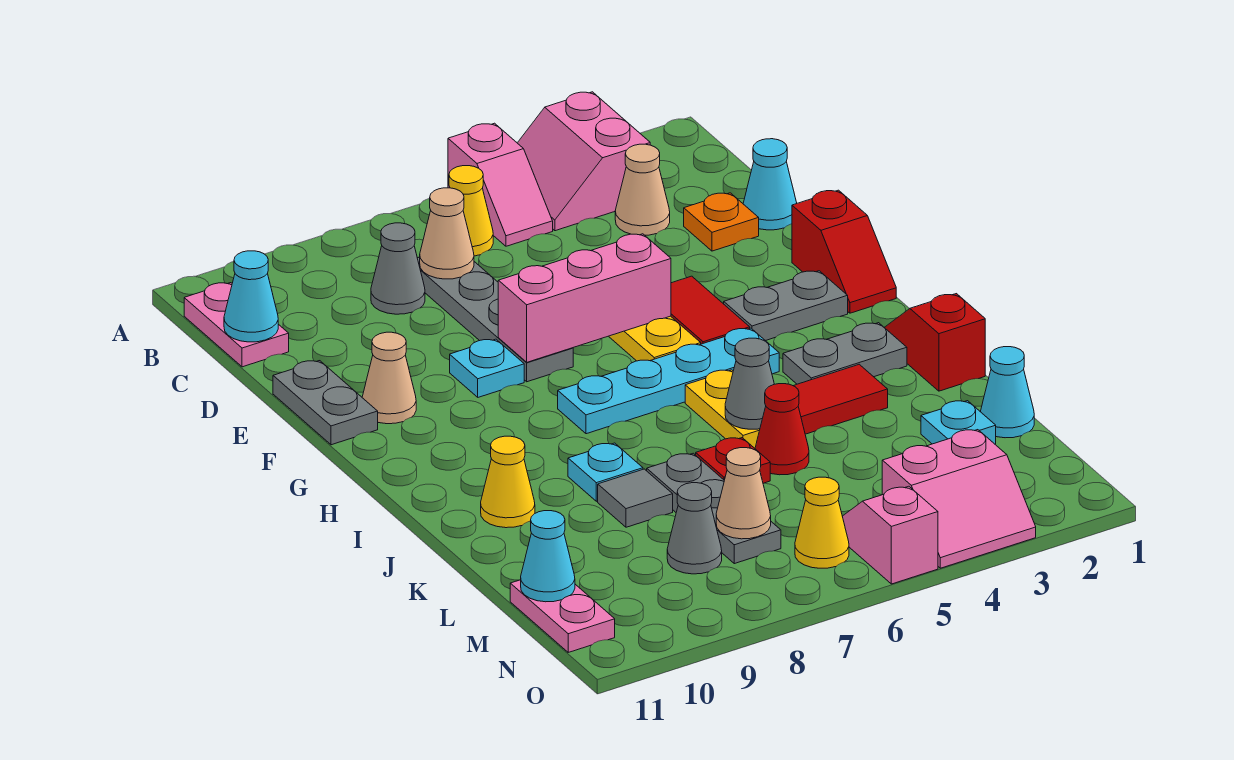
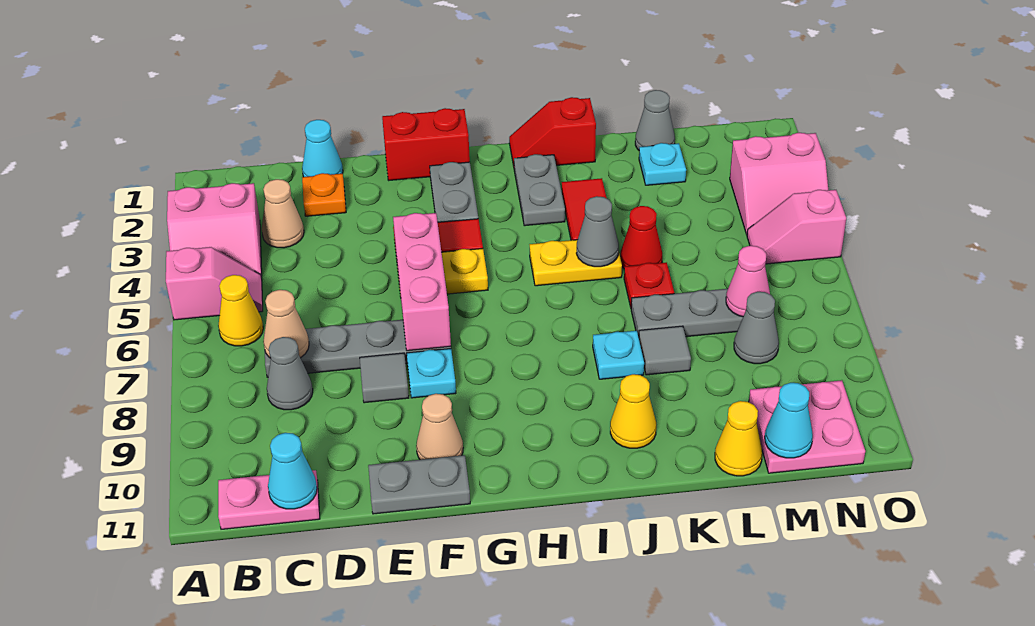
none -> grey 1x1 tile [360,353,409,403]
red 1x2 slope [792,190,896,313] -> red 1x2 brick [382,108,470,180]
cyan 1x4 plate [558,328,779,434] -> none
cyan 1x1 cone [980,347,1034,438] -> grey 1x1 cone [635,90,675,150]
tan 1x1 cone [716,448,771,539] -> pink 1x1 cone [726,246,770,317]
pink 1x2 plate [510,580,615,652] -> pink 2x2 plate [749,380,865,473]
pink 2x2 slope [882,430,1036,568] -> pink 2x2 slope turned to [730,133,828,235]
yellow 1x1 cone [795,477,849,568] -> yellow 1x1 cone moved to [715,401,762,476]

